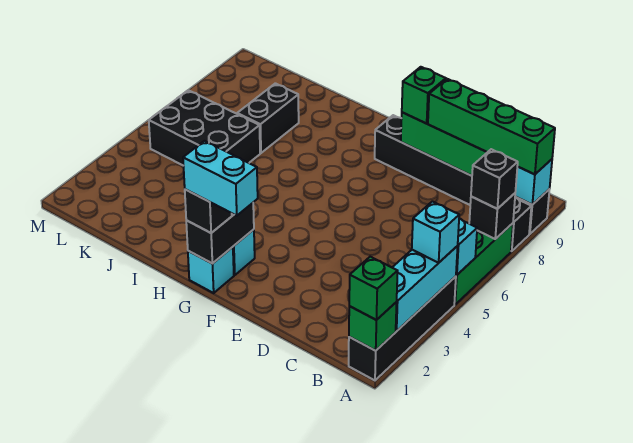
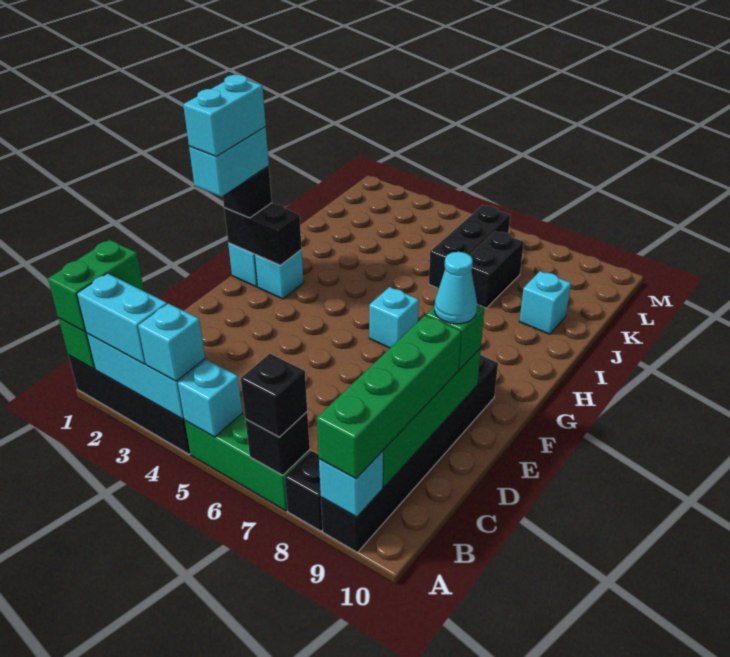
green 1x1 brick [349,257,398,320] -> green 1x2 brick [48,240,144,332]
none -> cyan 1x2 brick [77,273,167,364]
none -> cyan 1x1 cone [434,252,477,324]
none -> cyan 1x2 brick [183,74,266,157]
none -> cyan 1x1 brick [369,287,419,348]
black 2x3 brick [149,90,260,165] -> black 1x3 brick [429,205,510,288]
black 1x2 brick [237,83,299,153] -> black 1x2 brick turned to [470,231,524,308]
none -> cyan 1x1 brick [519,271,571,334]

